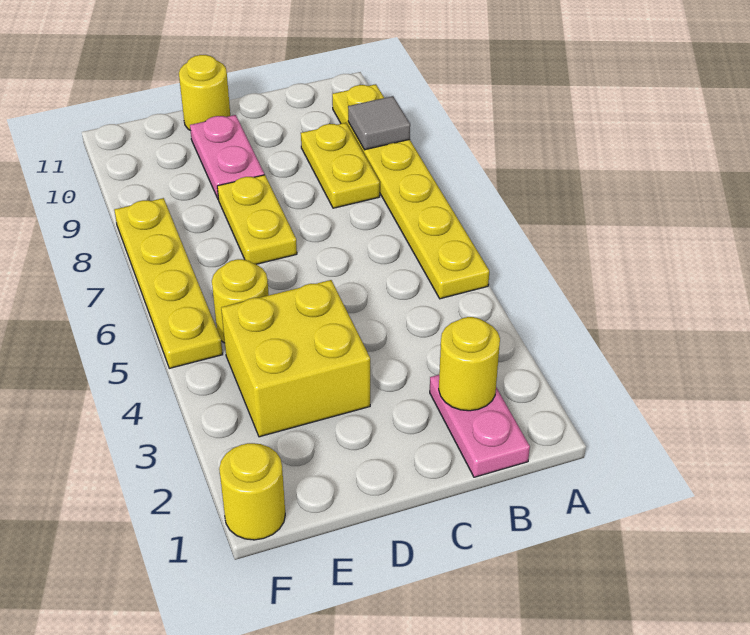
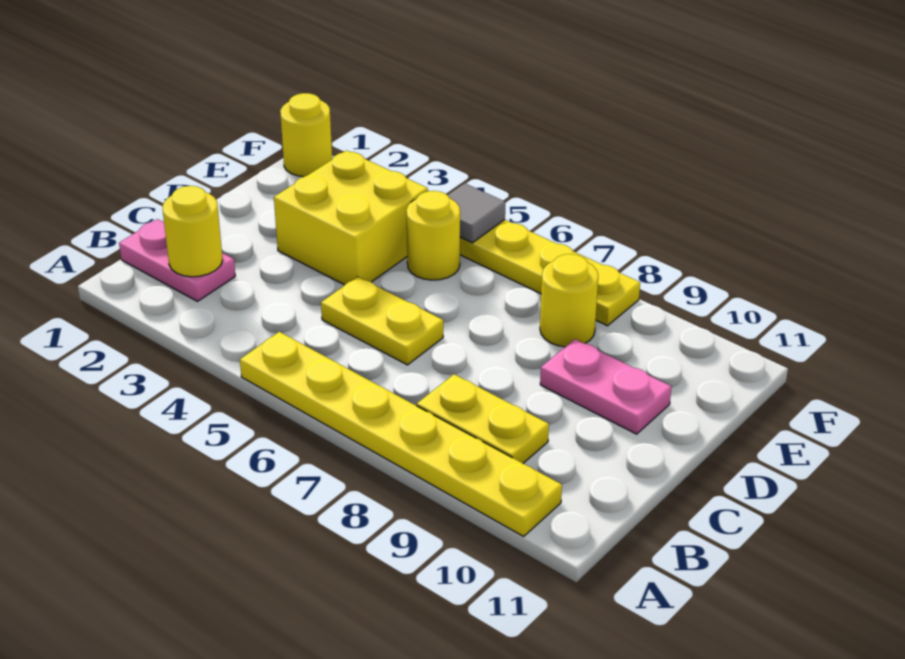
grey 1x1 tile [348,96,410,150] -> grey 1x1 tile moved to [448,183,505,243]
yellow 1x2 plate [217,175,297,264] -> yellow 1x2 plate moved to [321,277,443,365]
yellow 1x1 round brick [179,55,230,130] -> yellow 1x1 round brick moved to [540,254,598,347]

